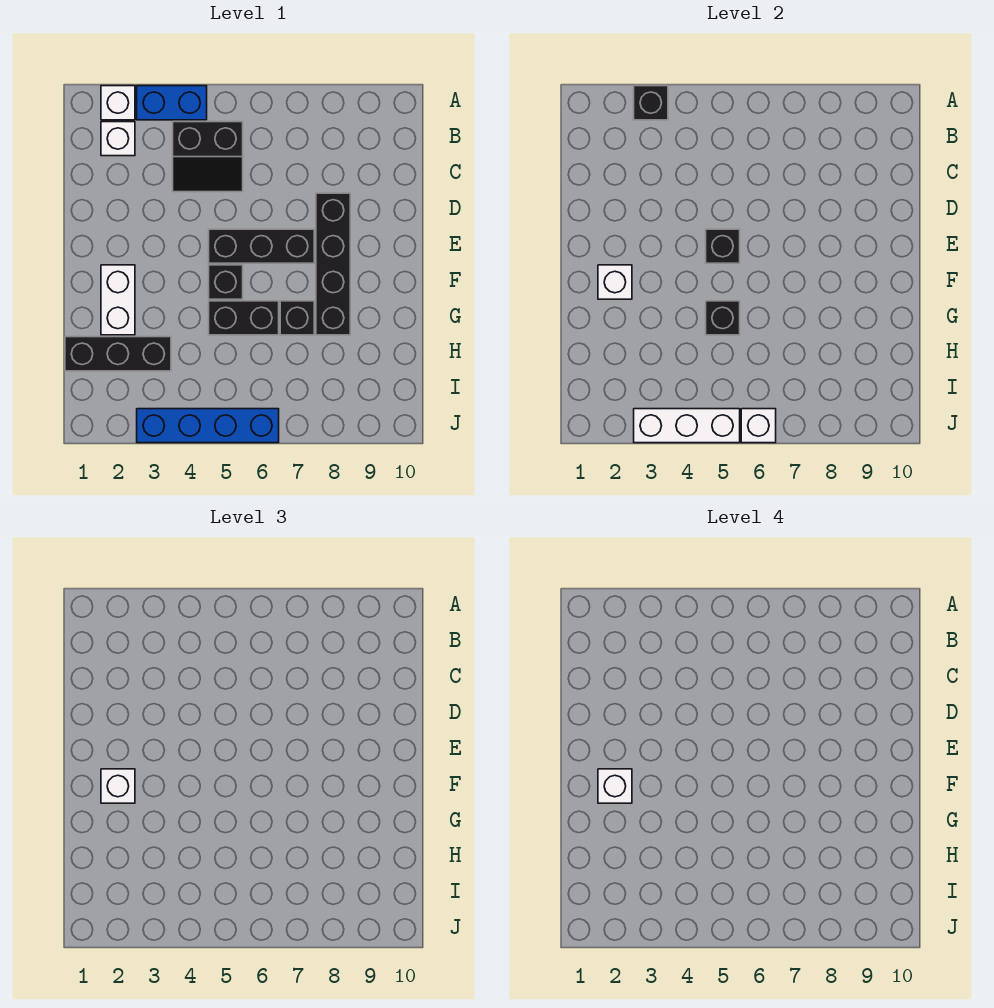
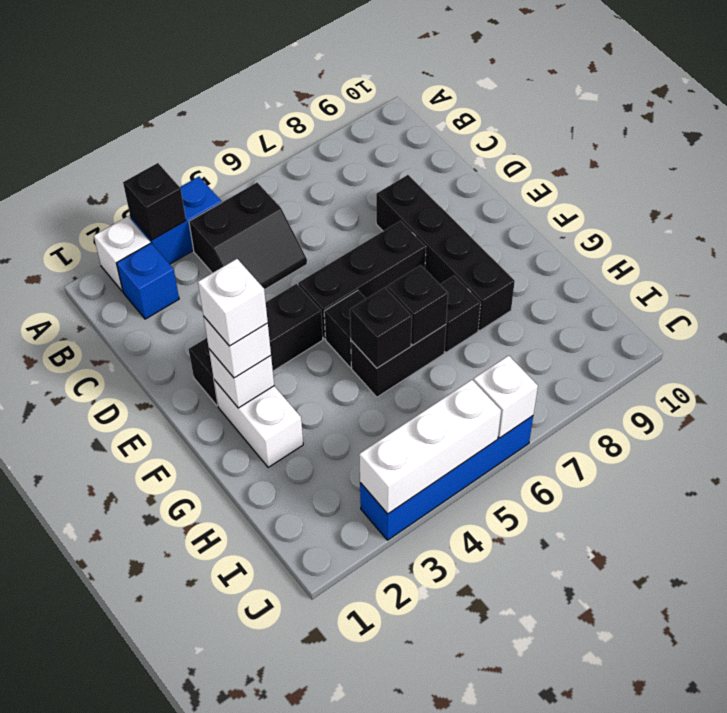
white 1x1 brick [101,122,135,156] -> blue 1x1 brick [117,243,179,319]
black 1x1 brick [706,229,740,263] -> black 1x1 brick moved to [387,265,448,345]
black 1x3 brick [65,337,171,371] -> black 1x3 brick moved to [189,284,323,406]

